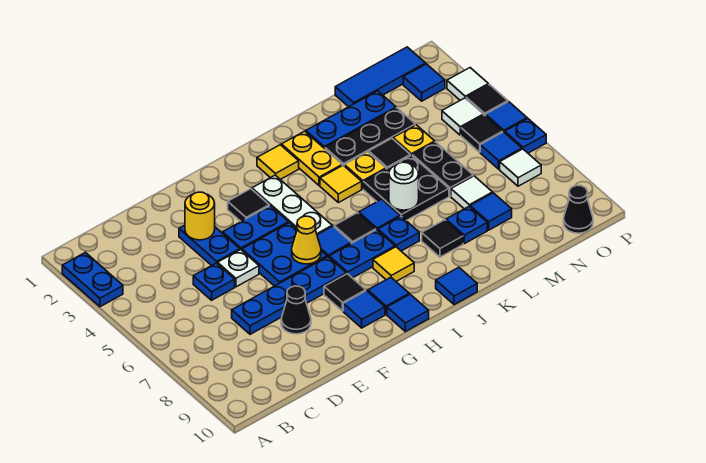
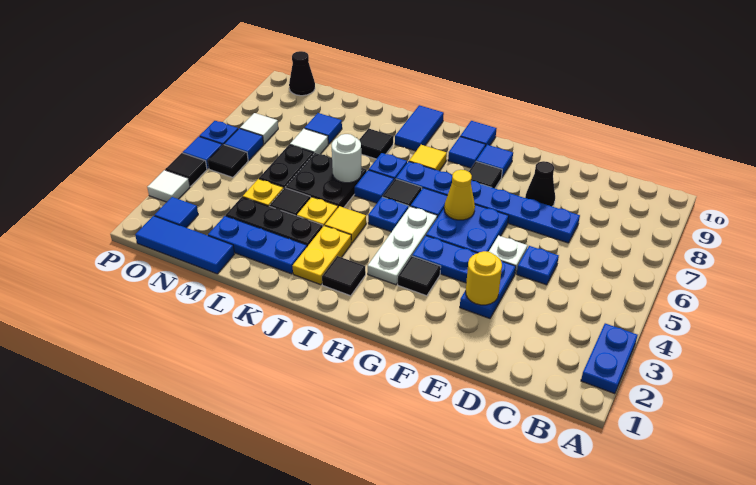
yellow 1x1 tile [257,145,299,179] -> black 1x1 tile [322,256,366,296]
blue 1x1 tile [436,267,477,305] -> blue 1x2 tile [395,105,444,151]
blue 1x1 plate [446,207,487,244] -> blue 1x1 plate moved to [368,197,409,232]
white 1x1 tile [442,98,483,135] -> none

